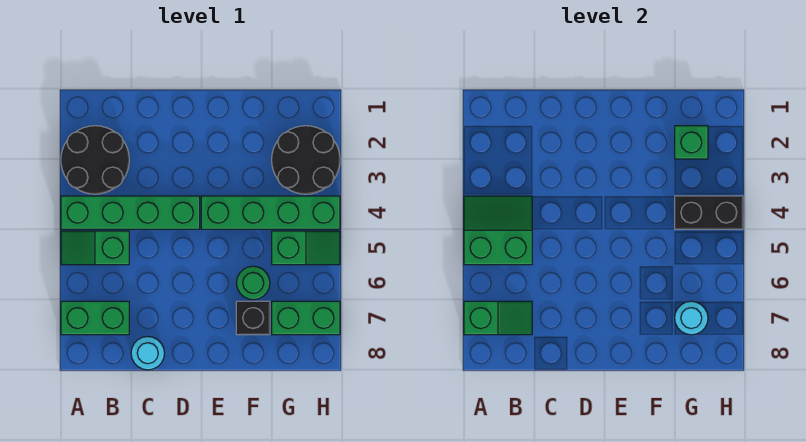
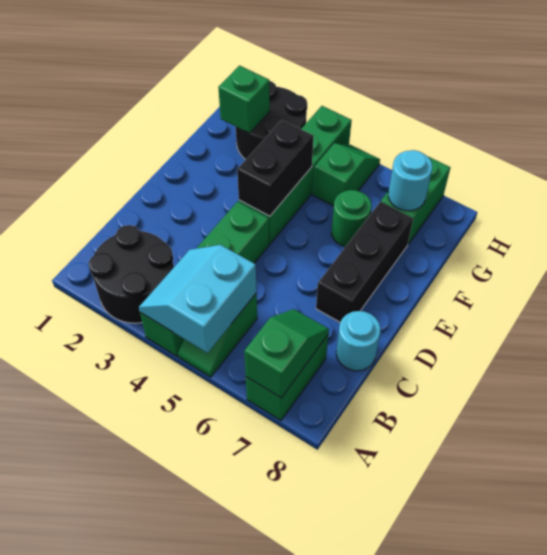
green 2x2 slope [464,196,532,265] -> cyan 2x2 slope [139,245,257,353]
black 1x1 brick [236,301,270,335] -> black 1x3 brick [316,202,413,322]
black 1x2 brick [675,196,743,229] -> black 1x2 brick moved to [237,120,314,216]

